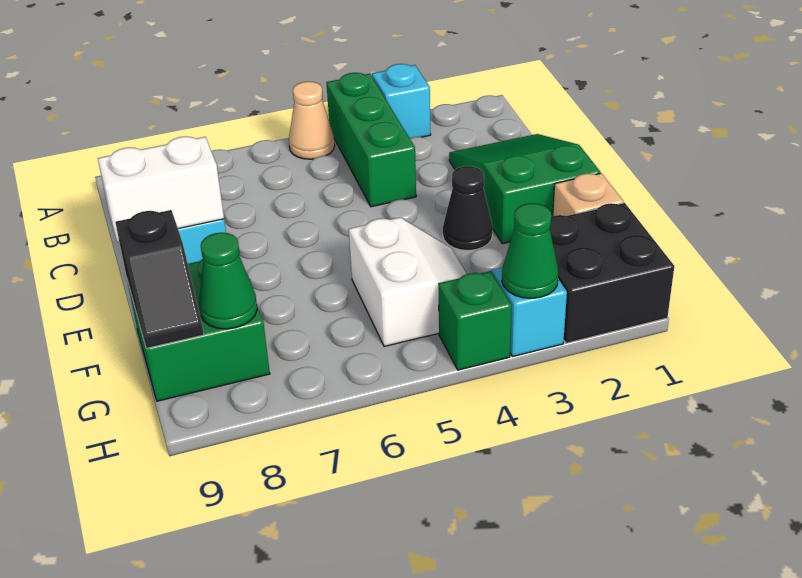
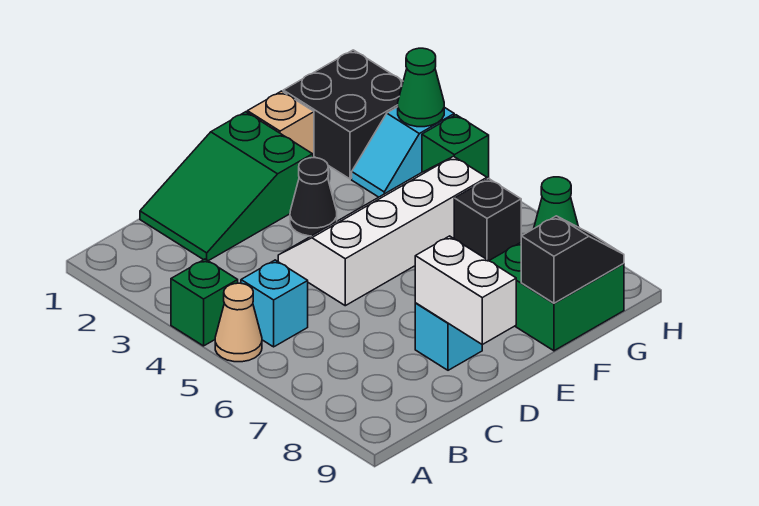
cyan 1x1 brick [372,64,431,138] -> cyan 1x1 brick moved to [241,260,308,347]
green 1x3 brick [326,73,416,207] -> green 1x1 brick [171,259,238,346]
white 2x2 slope [349,217,466,347] -> white 2x4 slope [278,156,487,306]
none -> black 1x1 brick [454,178,521,261]

